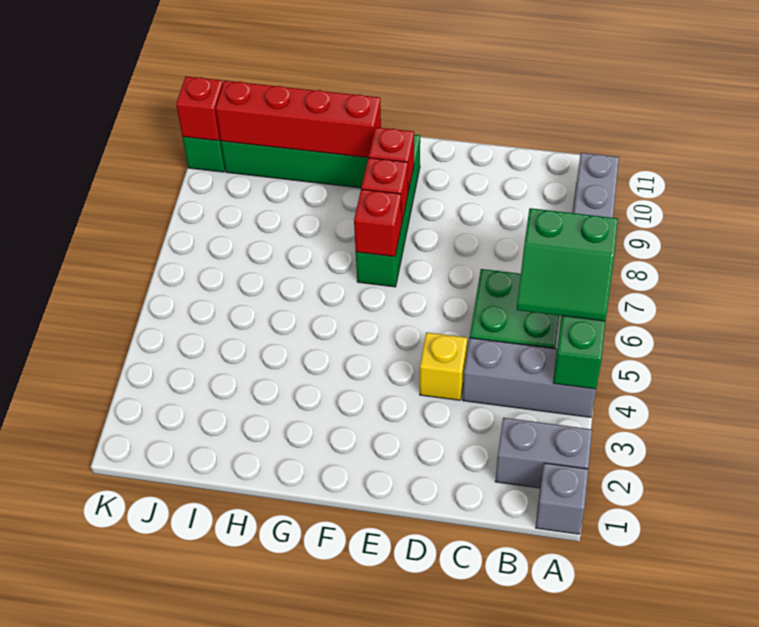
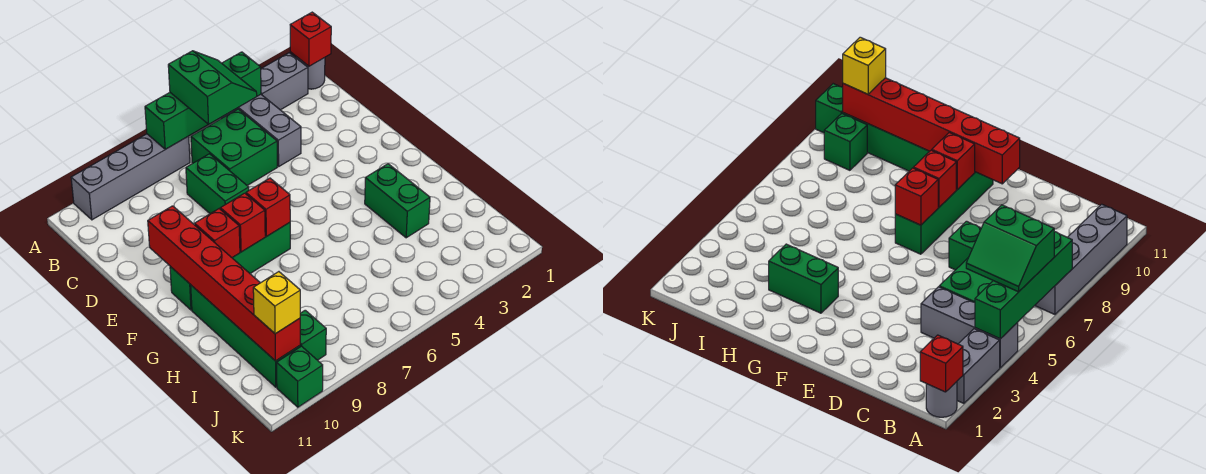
grey 1x1 brick [536,463,588,534] -> grey 1x1 round brick [296,57,325,89]
grey 1x2 brick [495,418,592,488] -> grey 1x2 brick turned to [261,53,308,110]
none -> green 1x2 brick [186,154,249,214]
yellow 1x1 brick [420,332,467,400] -> yellow 1x1 brick moved to [253,272,300,334]
none -> green 1x2 brick [365,164,430,238]
red 1x4 brick [216,81,381,158] -> red 1x6 brick [148,206,300,361]
none -> green 1x1 brick [300,310,326,360]
red 1x1 brick [176,77,223,141] -> red 1x1 brick moved to [290,12,331,66]

